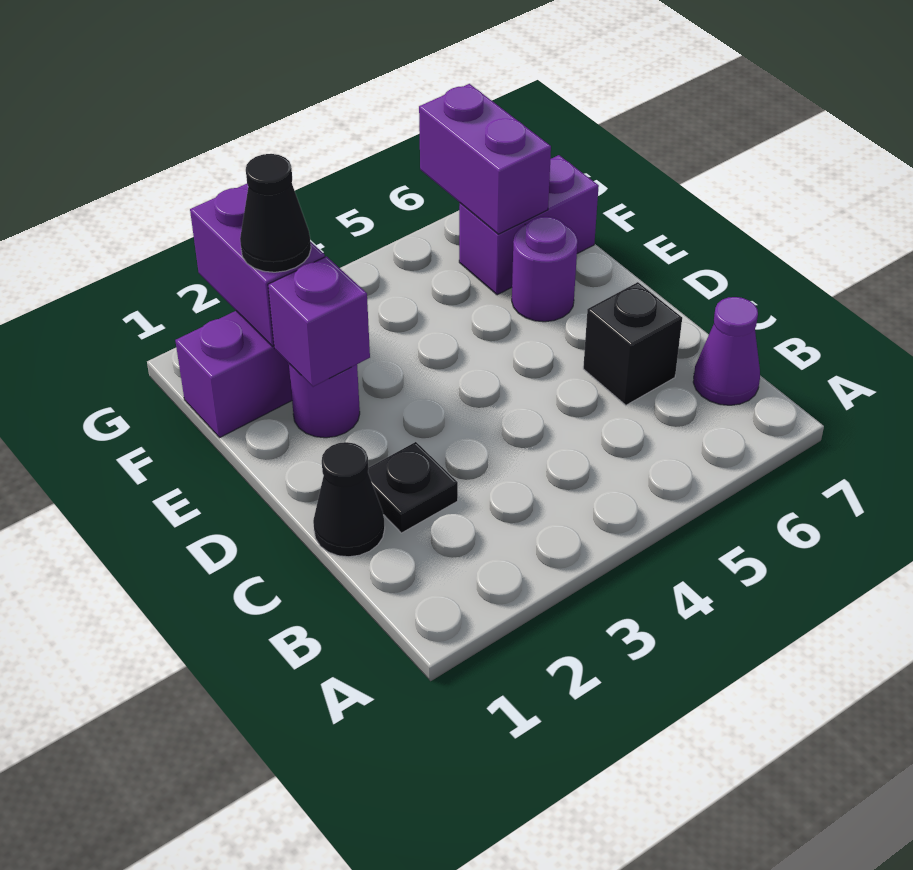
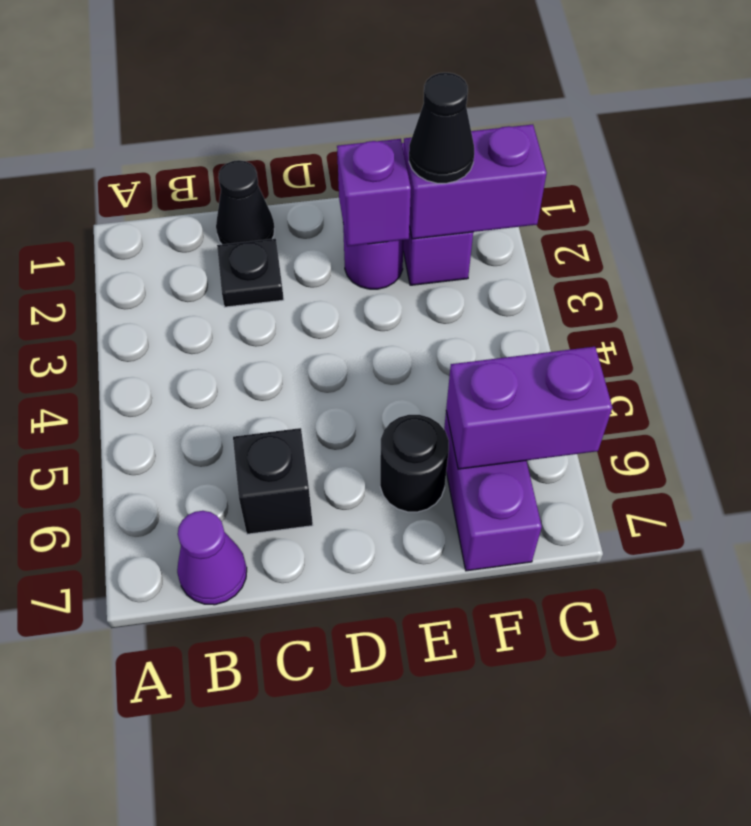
purple 1x1 round brick [512,217,578,322] -> black 1x1 round brick [380,415,449,512]

